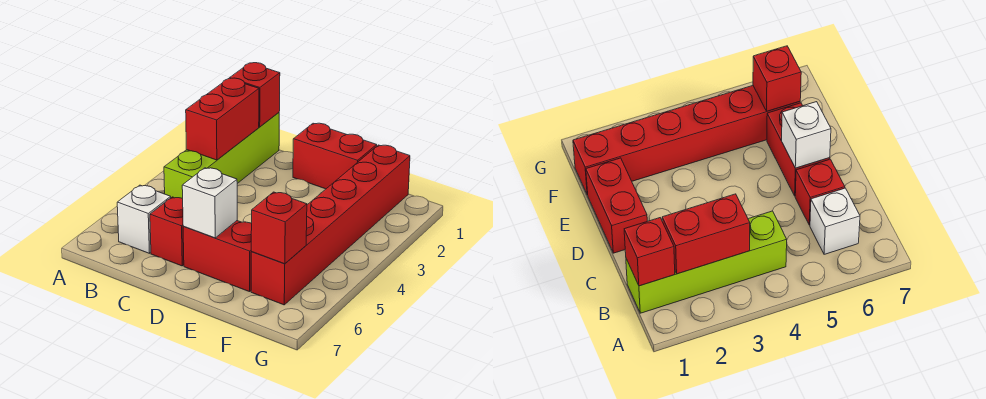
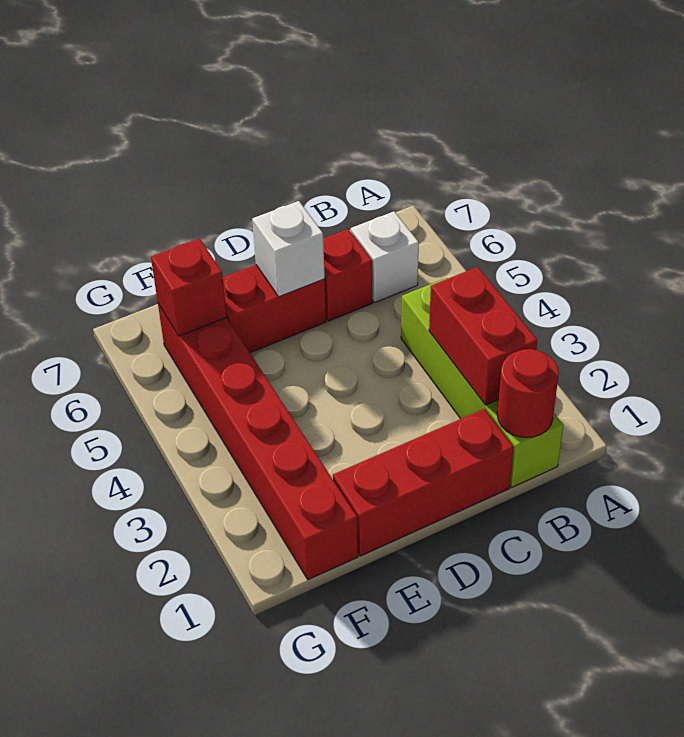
red 1x1 brick [230,63,280,127] -> red 1x1 round brick [497,349,559,437]
red 1x2 brick [293,123,377,189] -> red 1x3 brick [333,409,514,556]

